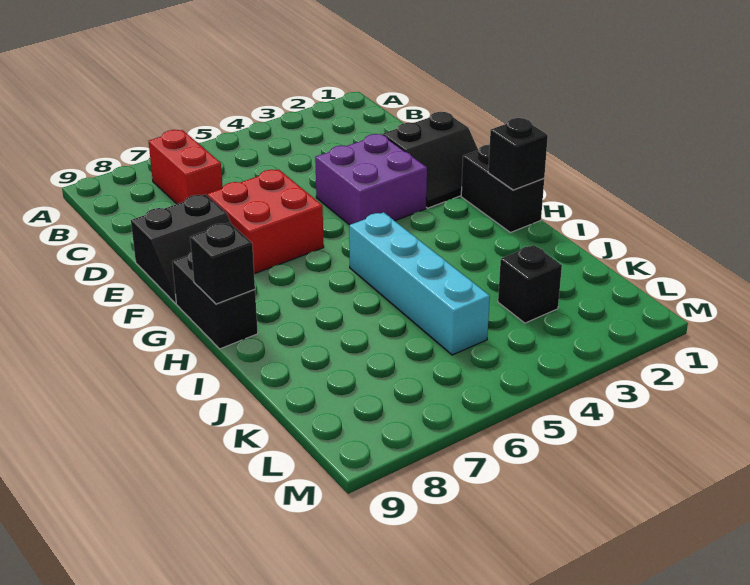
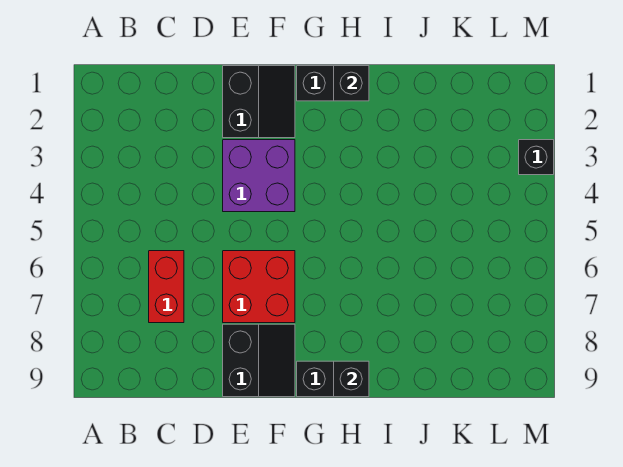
red 1x2 brick [149,130,223,204] -> red 1x2 brick turned to [149,251,184,323]
cyan 1x4 brick [349,212,490,355] -> none
black 1x1 brick [498,245,562,323] -> black 1x1 brick moved to [519,140,554,175]

